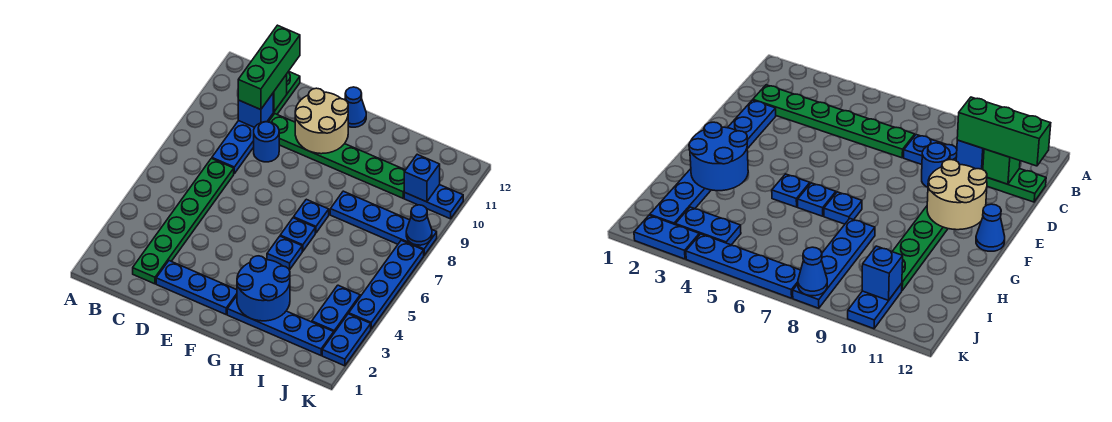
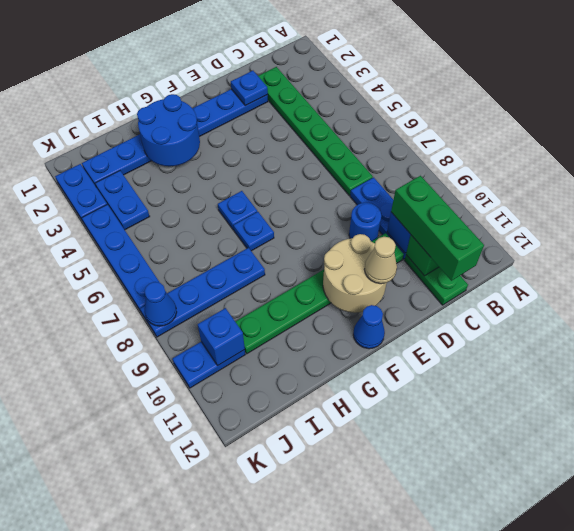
none -> tan 1x1 cone [364,237,397,284]
blue 1x1 plate [267,236,302,270] -> blue 1x1 plate moved to [231,71,268,106]

